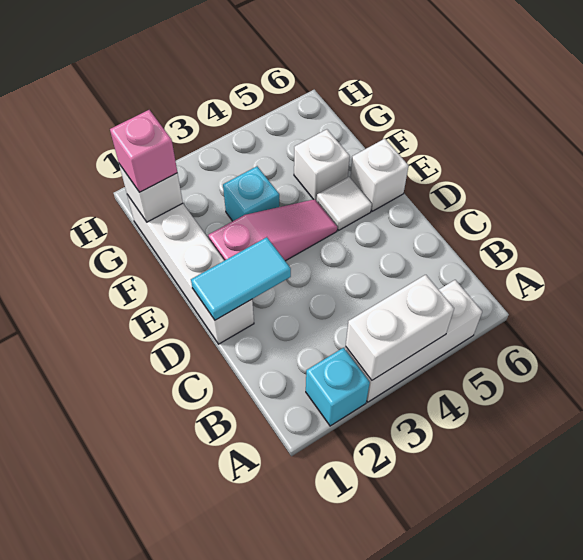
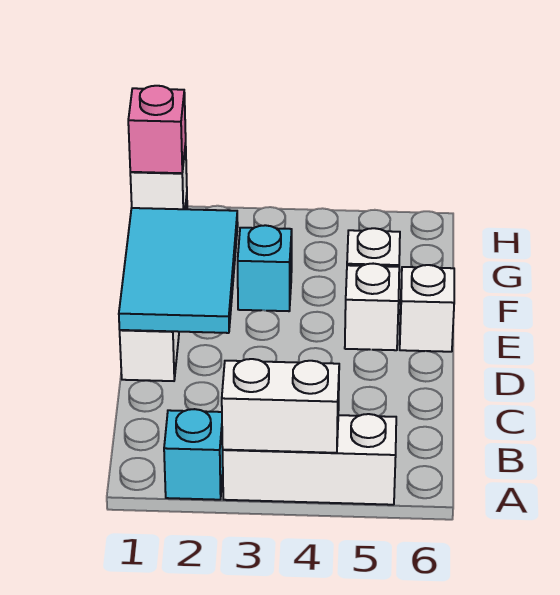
cyan 1x2 tile [191,237,291,320] -> cyan 2x3 tile [119,208,238,333]
pink 1x3 slope [208,199,337,261] -> none
white 1x1 tile [317,177,372,230] -> white 1x1 brick [345,264,399,350]

